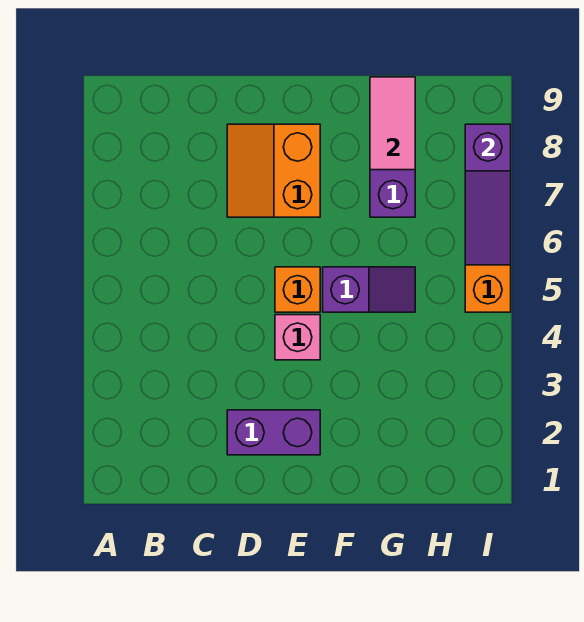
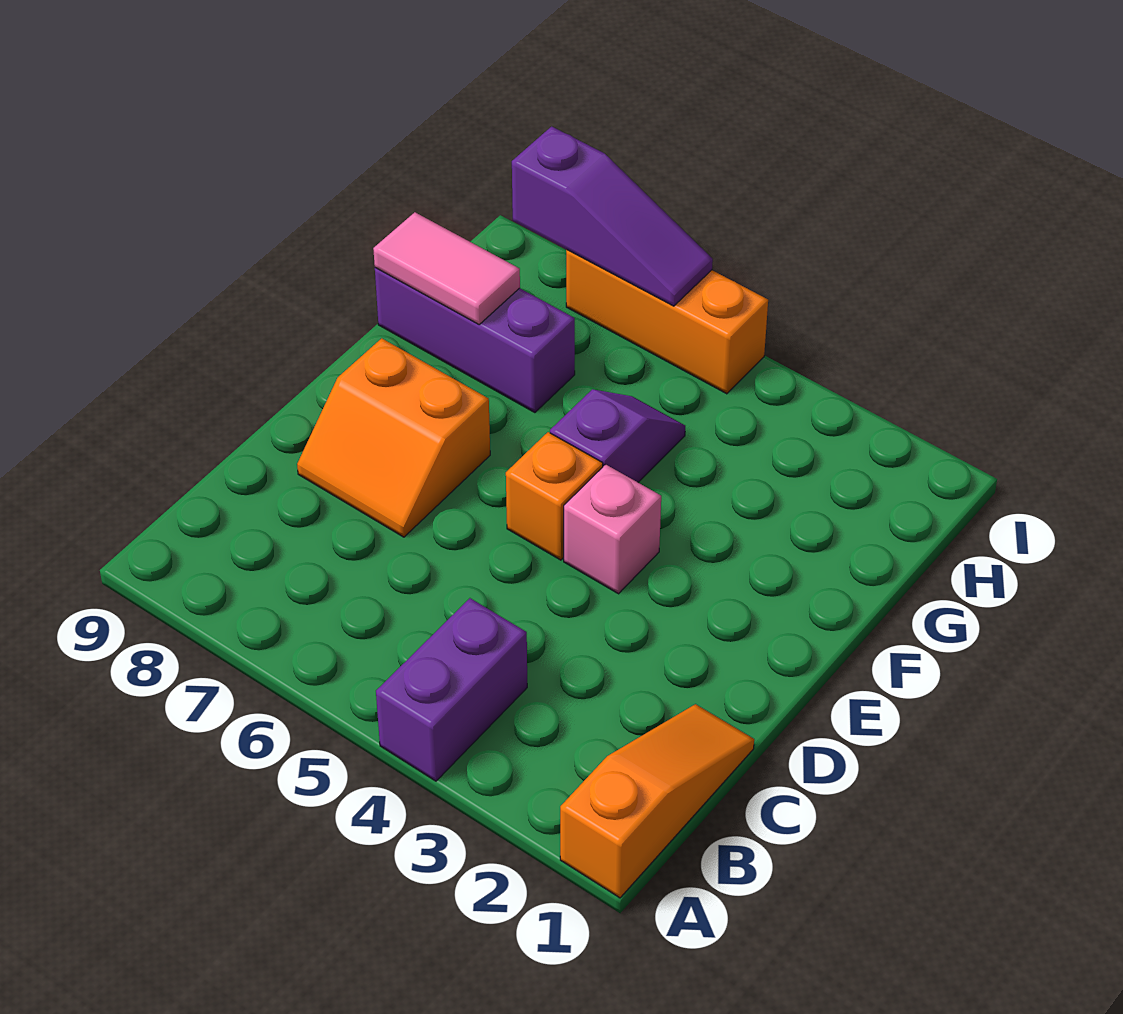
none -> orange 1x3 slope [560,704,754,898]
purple 1x2 brick [227,410,320,455] -> purple 1x2 brick moved to [376,598,527,781]

